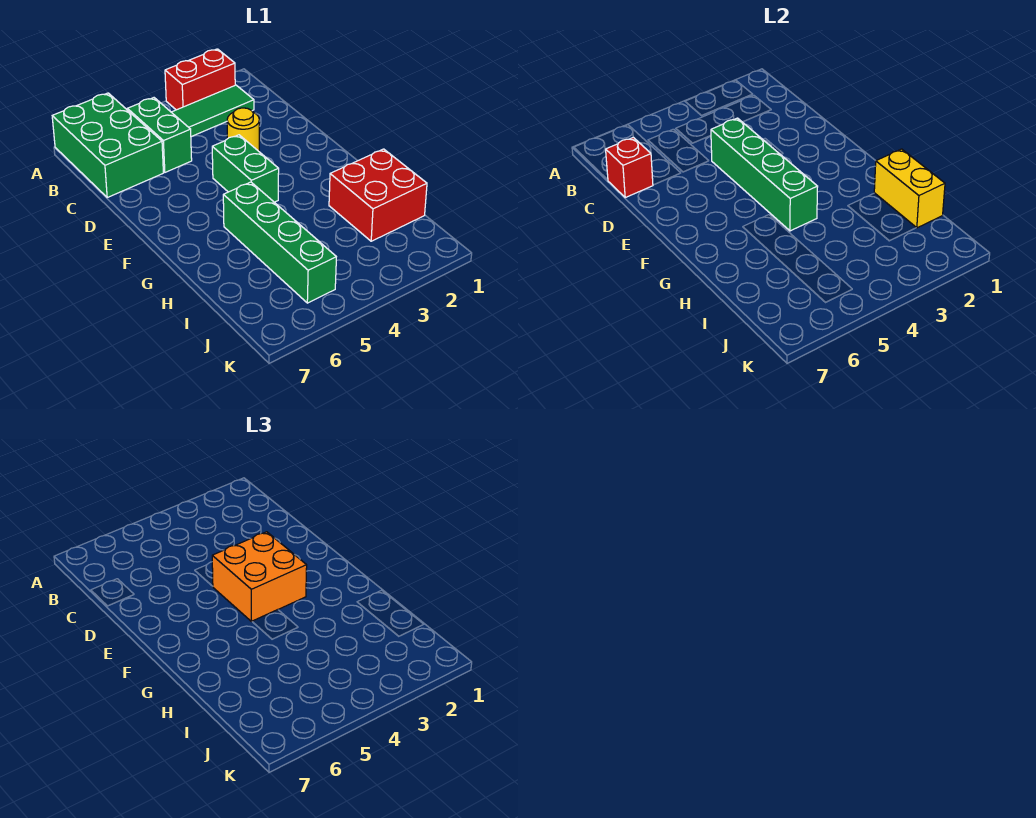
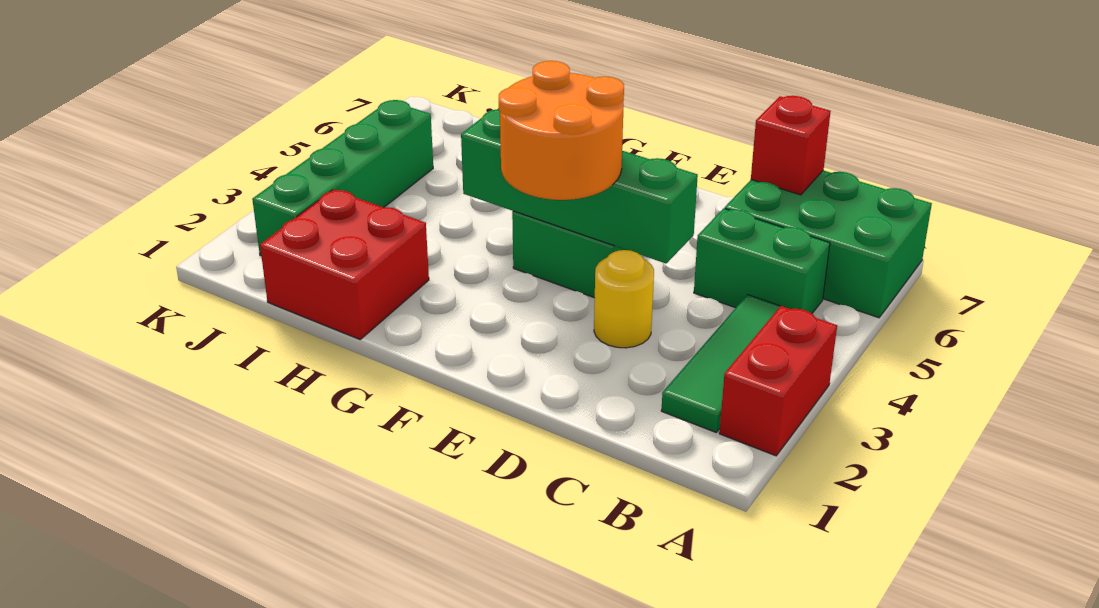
orange 2x2 brick [212,532,307,621] -> orange 2x2 round brick [499,61,624,200]
green 1x4 brick [223,182,336,303] -> green 1x4 brick turned to [252,100,433,256]
yellow 1x2 brick [874,149,945,228] -> none

